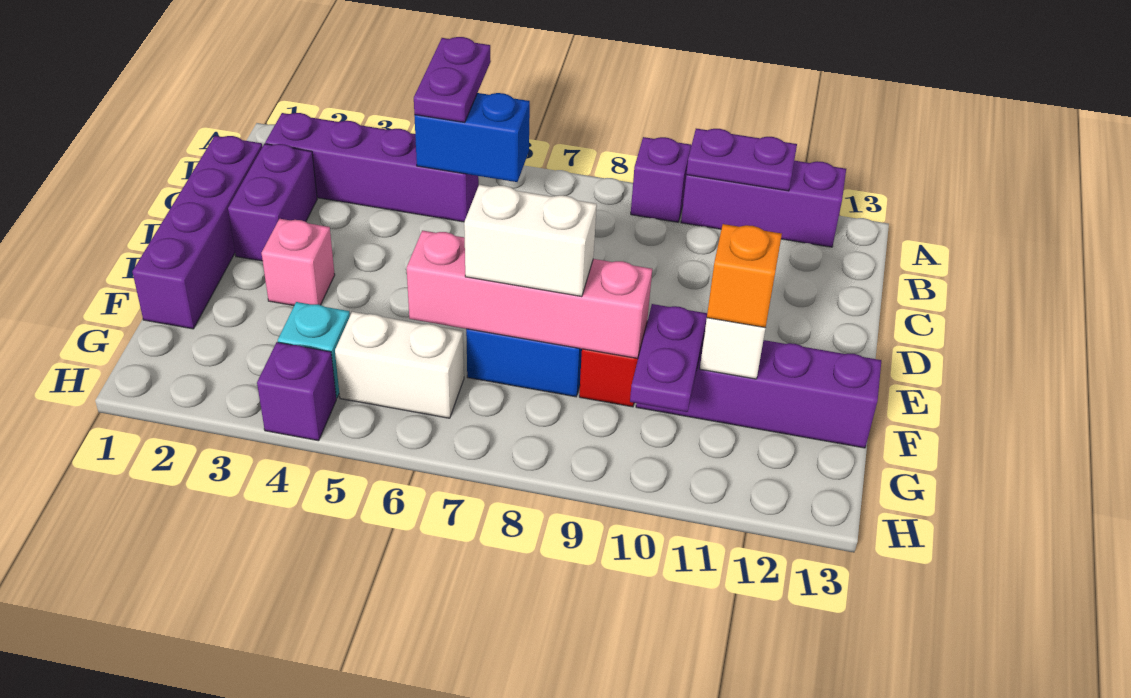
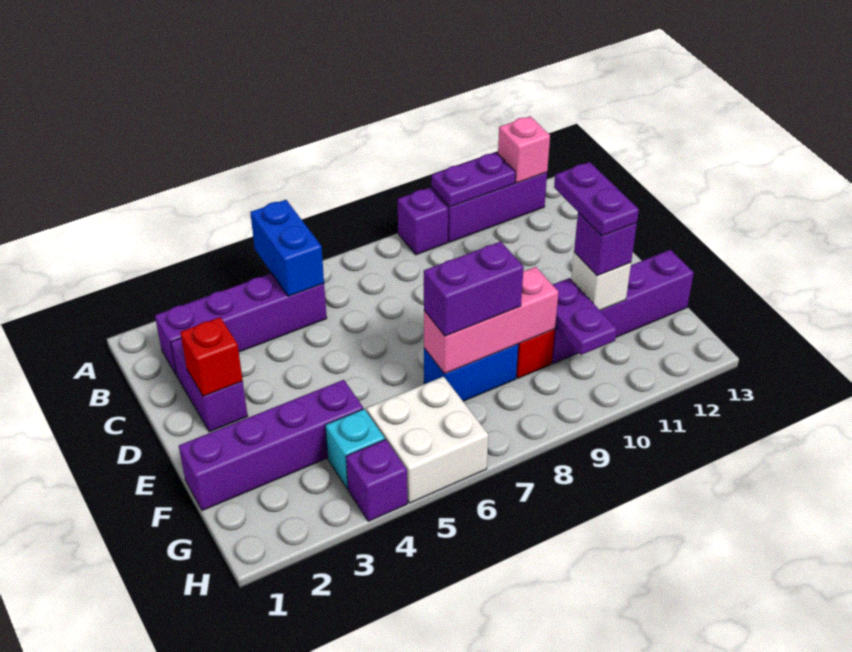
purple 1x2 plate [414,37,491,122] -> purple 1x2 plate moved to [554,162,639,236]
blue 1x2 brick [414,93,530,182] -> blue 1x2 brick turned to [250,200,324,296]
purple 1x4 brick [132,136,262,329] -> purple 1x4 brick turned to [179,380,363,511]
none -> red 1x1 brick [180,317,243,396]
pink 1x1 brick [262,219,335,306] -> pink 1x1 brick moved to [498,116,550,183]
pink 1x4 brick [407,230,652,358] -> pink 1x3 brick [424,267,558,374]
white 1x2 brick [464,185,597,297] -> purple 1x2 brick [424,241,524,336]
orange 1x1 brick [707,224,782,328] -> purple 1x1 brick [574,212,637,276]
white 1x2 brick [335,312,464,418] -> white 2x2 brick [366,377,488,503]

